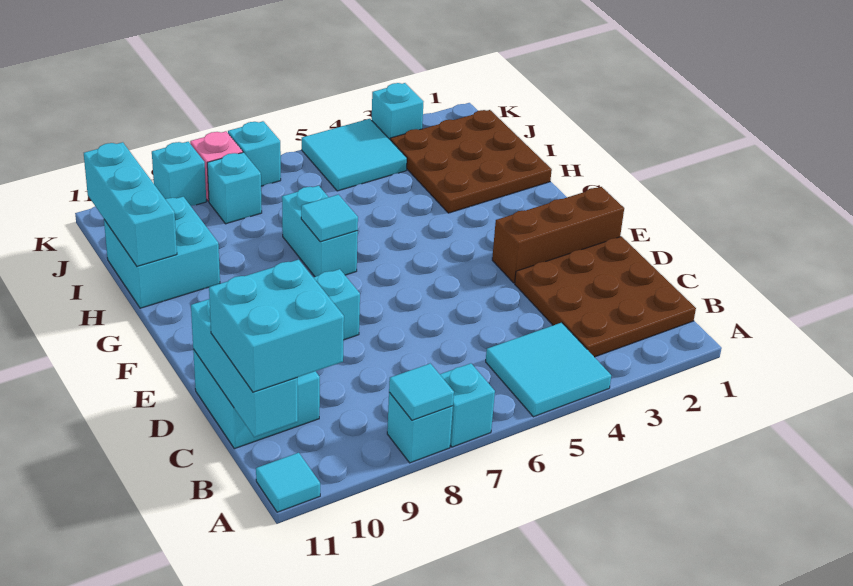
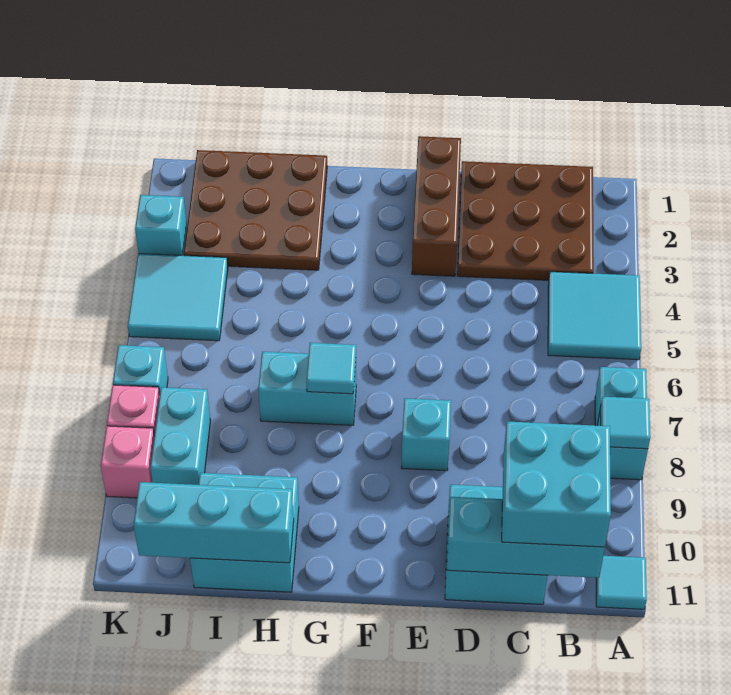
cyan 1x1 brick [207,152,262,224] -> cyan 1x2 brick [150,387,211,485]
cyan 1x1 brick [152,142,206,206] -> pink 1x1 brick [101,426,154,498]

